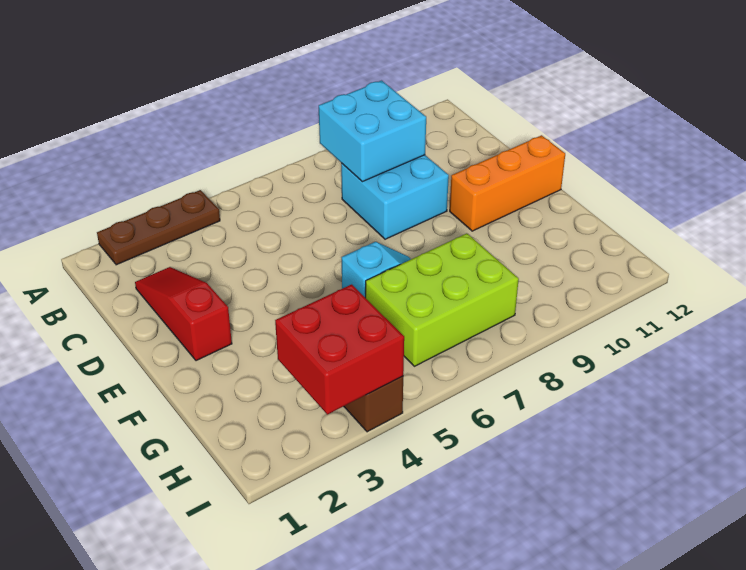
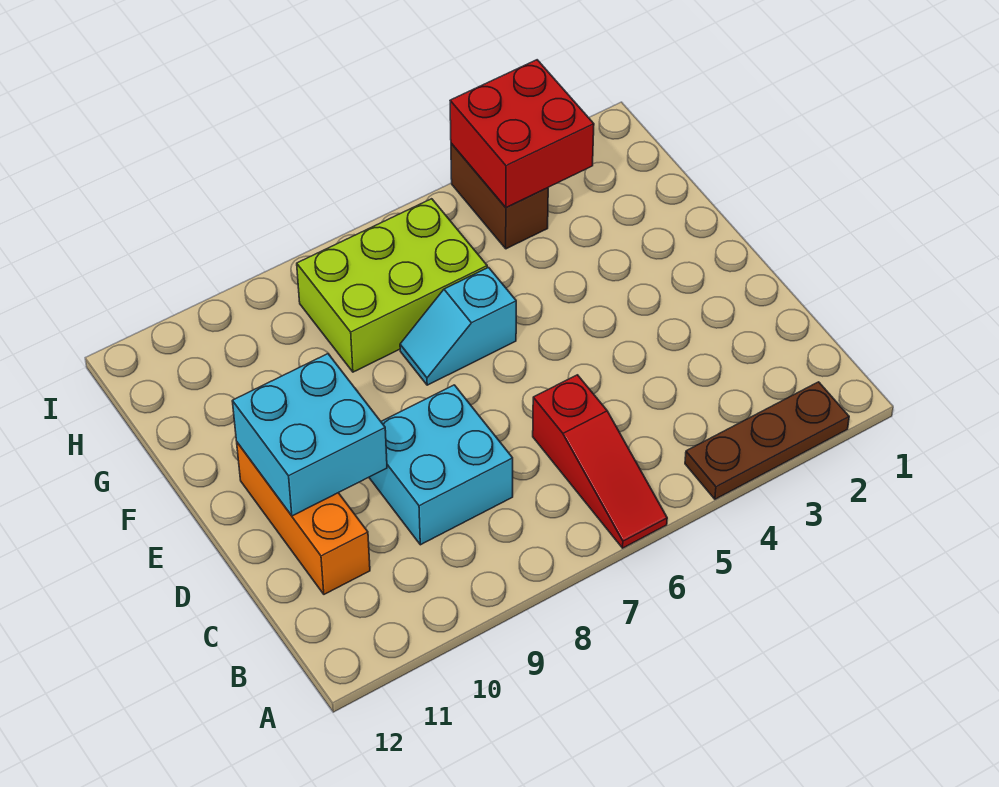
cyan 2x2 brick [319,81,426,182] -> cyan 2x2 brick moved to [232,354,387,516]
red 1x3 slope [135,267,232,361] -> red 1x3 slope moved to [533,375,667,548]
orange 1x3 brick [450,135,565,231] -> orange 1x3 brick turned to [237,443,370,594]

